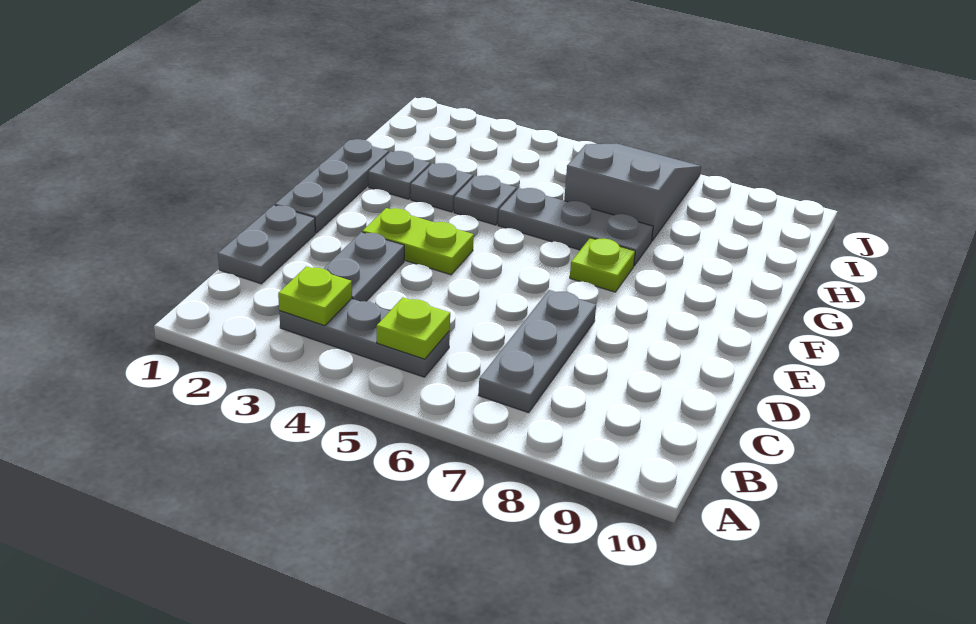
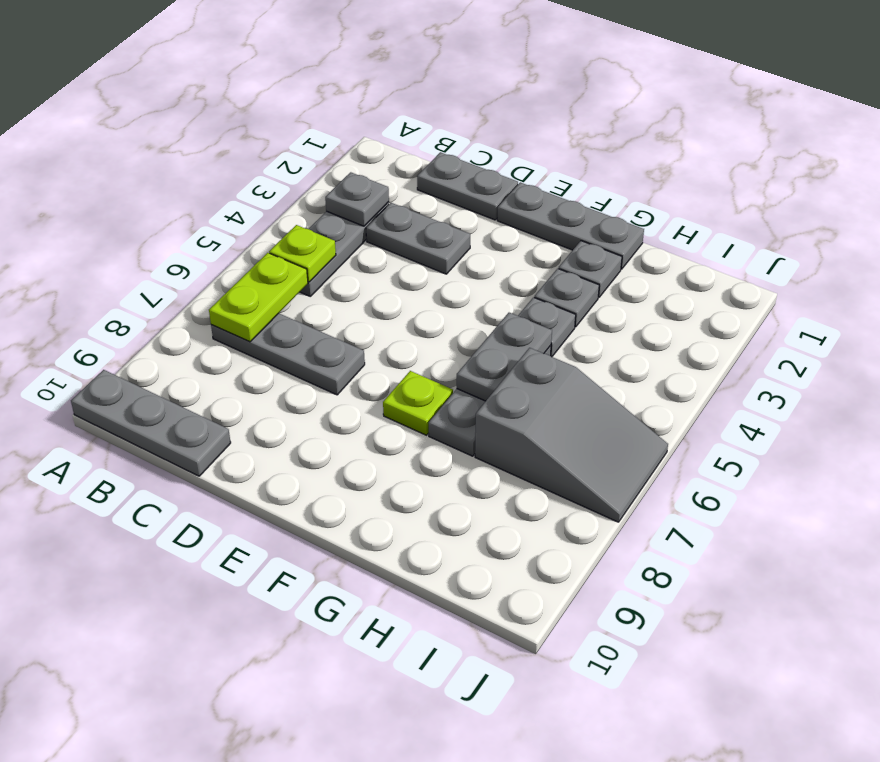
none -> grey 1x3 plate [71,370,231,476]
lime 1x1 plate [278,266,352,326] -> grey 1x1 plate [325,172,389,226]
lime 1x2 plate [362,208,474,275] -> lime 1x2 plate moved to [209,253,308,342]
none -> grey 1x2 plate [457,313,552,401]

